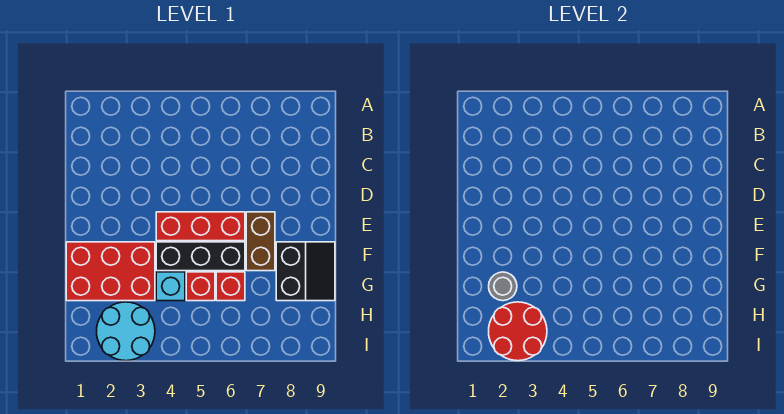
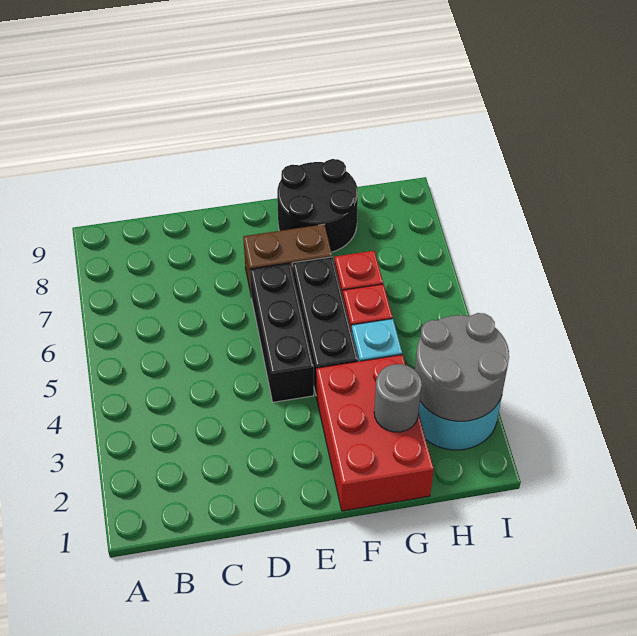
red 1x3 brick [156,212,245,241] -> black 1x3 brick [250,263,314,402]
black 2x2 slope [276,242,335,301] -> black 2x2 round brick [277,159,358,252]
red 2x2 round brick [489,302,547,361] -> grey 2x2 round brick [415,313,509,421]

